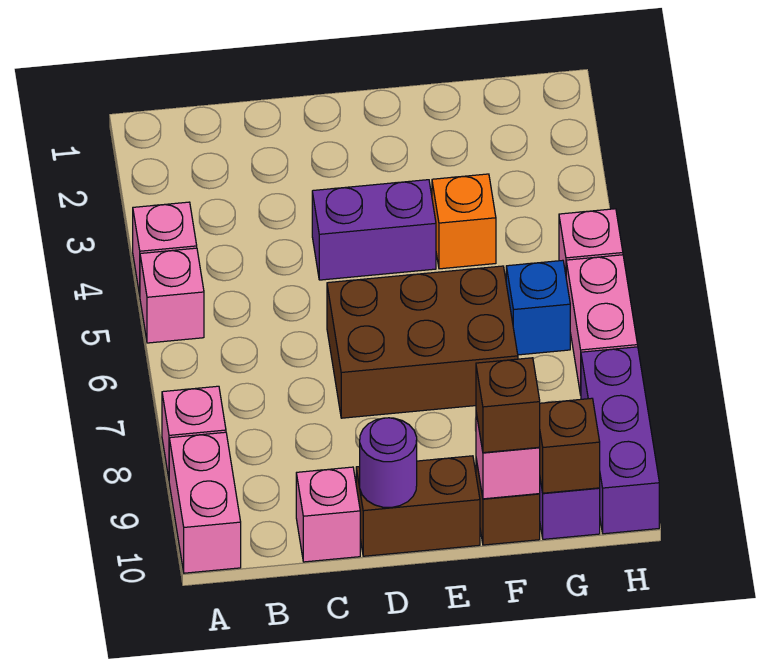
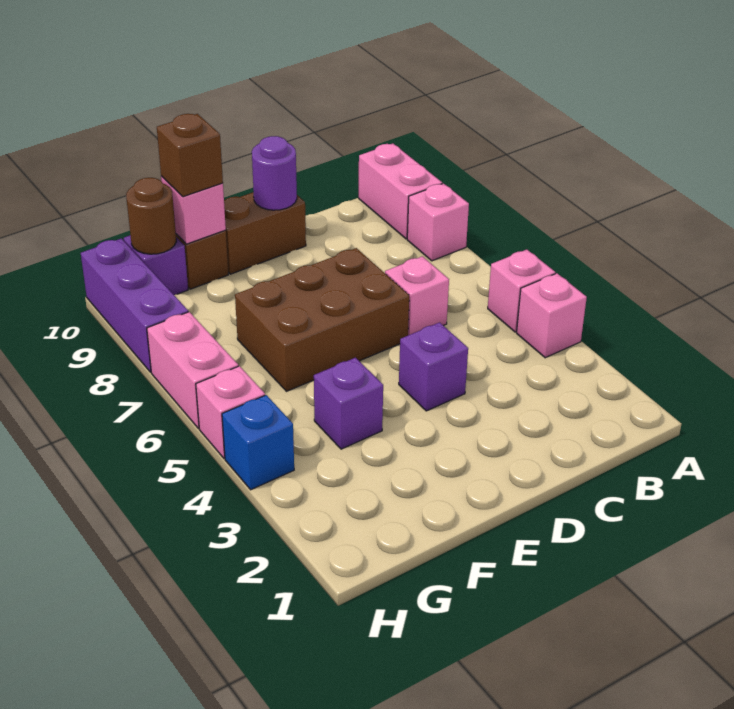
pink 1x1 brick [296,467,360,562] -> pink 1x1 brick moved to [385,256,449,335]
purple 1x2 brick [312,180,436,280] -> purple 1x1 brick [399,322,468,411]
orange 1x1 brick [432,174,496,269] -> purple 1x1 brick [314,358,383,449]
blue 1x1 brick [506,260,570,355] -> blue 1x1 brick moved to [222,395,294,490]
brown 1x1 brick [540,398,600,493] -> brown 1x1 round brick [126,178,176,254]

